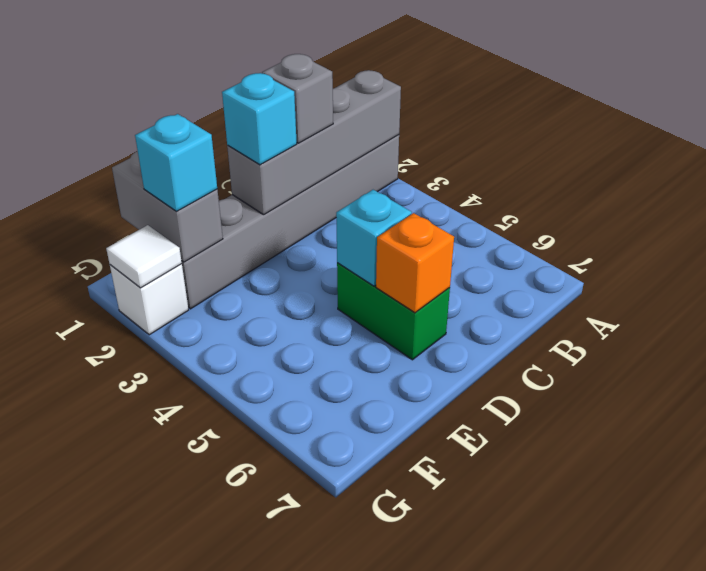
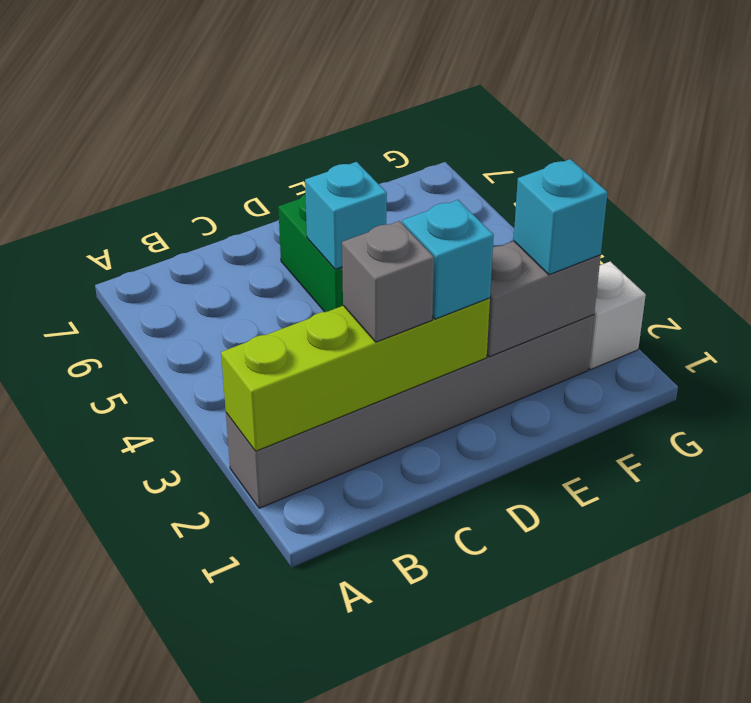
grey 1x4 brick [227,70,401,215] -> lime 1x4 brick [221,298,490,451]
orange 1x1 brick [376,213,454,313] -> none
grey 1x2 brick [112,151,223,262] -> grey 1x2 brick turned to [487,241,601,357]
white 1x1 tile [106,225,182,288] -> none

